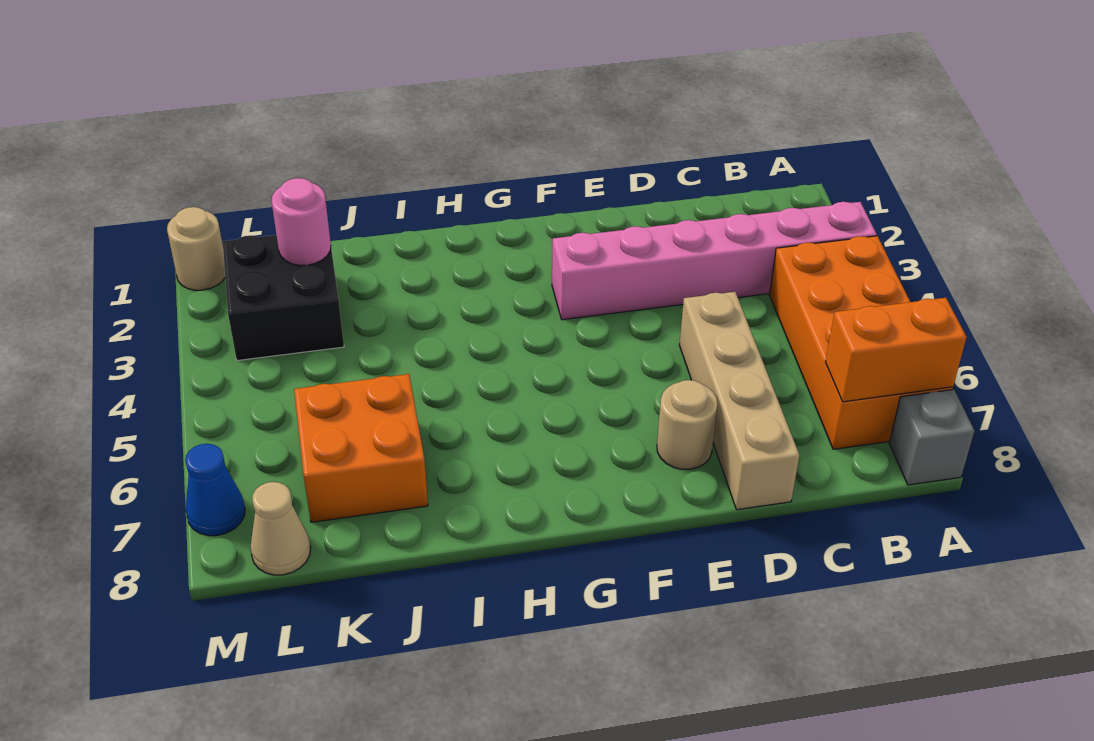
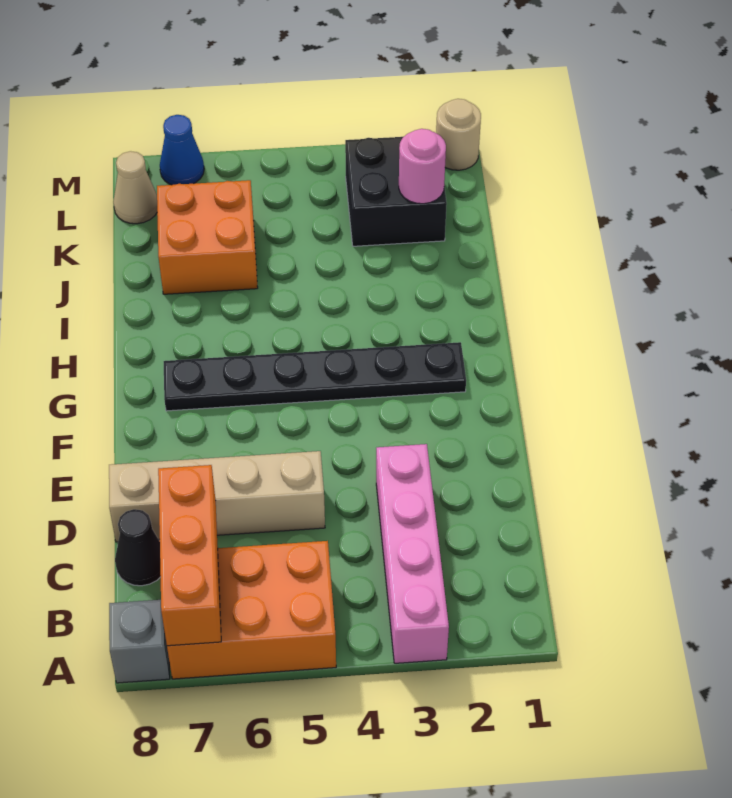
pink 1x6 brick [552,202,877,320] -> pink 1x4 brick [376,444,449,663]
orange 2x4 brick [769,236,953,449] -> orange 2x3 brick [167,541,336,679]
orange 1x2 brick [825,298,966,402] -> orange 1x3 brick [158,465,221,646]
none -> black 1x1 cone [115,509,161,586]
tan 1x1 round brick [657,380,718,469] -> none
none -> black 1x6 plate [164,342,466,411]

